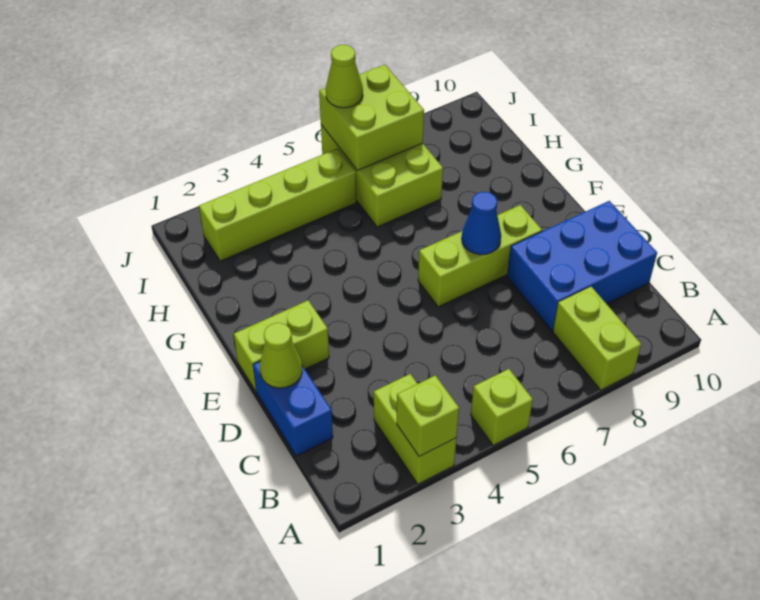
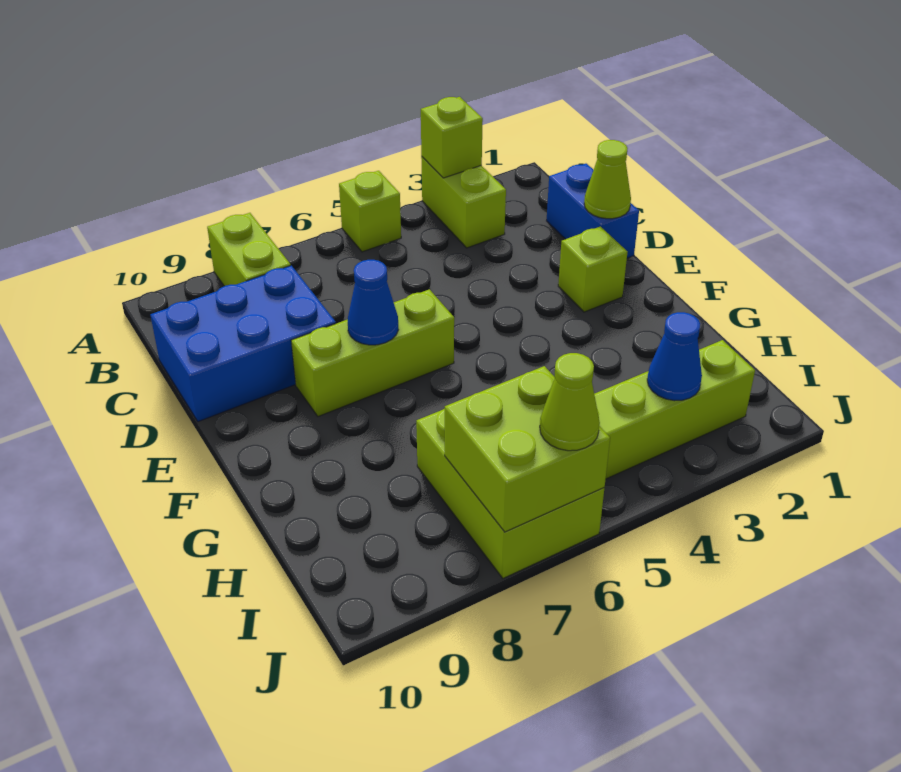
lime 1x2 brick [234,300,329,392] -> lime 1x1 brick [558,227,627,312]
none -> blue 1x1 cone [647,312,702,401]

